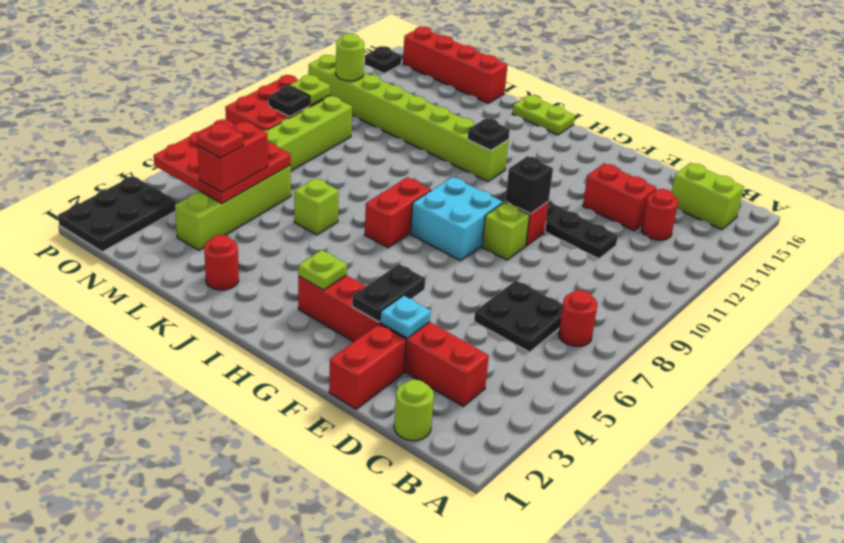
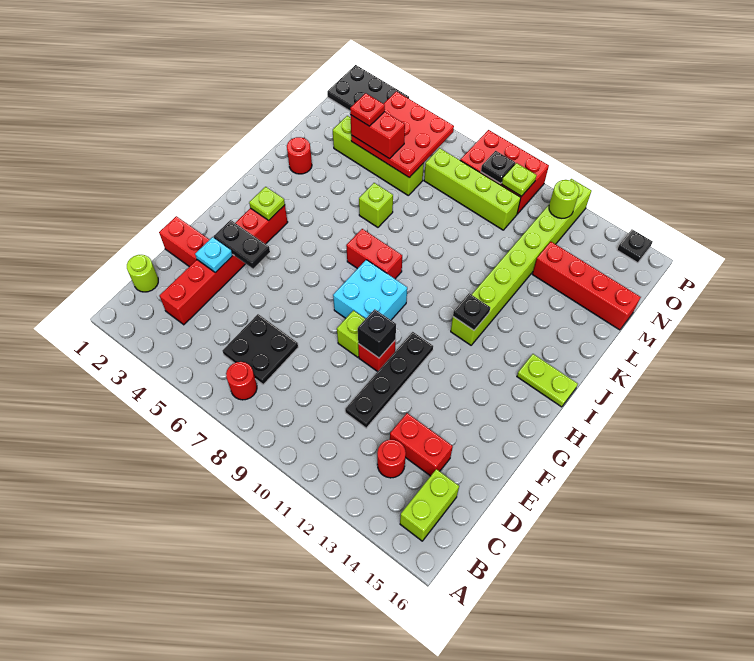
red 1x2 brick [583,163,656,231] -> red 1x2 brick turned to [390,413,453,476]
lime 1x2 plate [512,95,575,135] -> lime 1x2 plate turned to [517,354,578,407]
red 1x4 brick [403,27,508,103] -> red 1x4 brick turned to [532,242,641,330]

